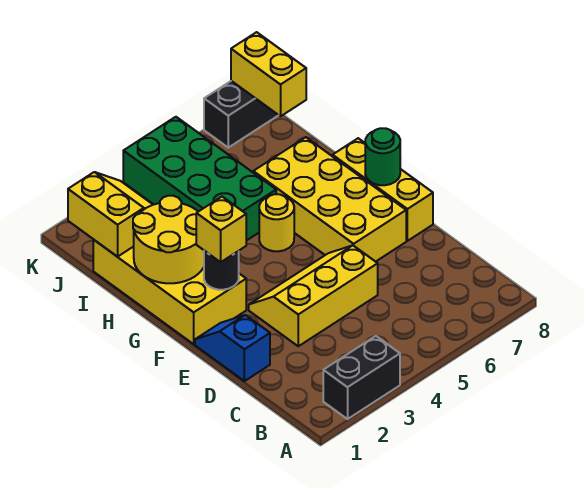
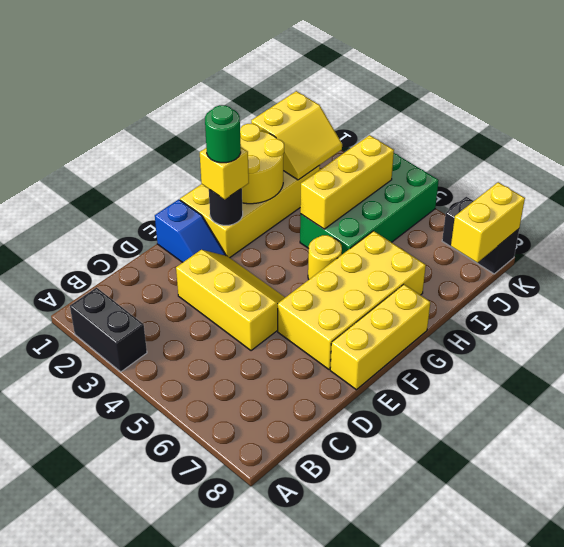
blue 1x2 slope [195,315,270,381] -> blue 1x2 slope turned to [155,199,226,262]
green 1x1 round brick [365,128,400,185] -> green 1x1 round brick moved to [205,105,241,163]
none -> yellow 1x3 brick [300,135,394,229]

